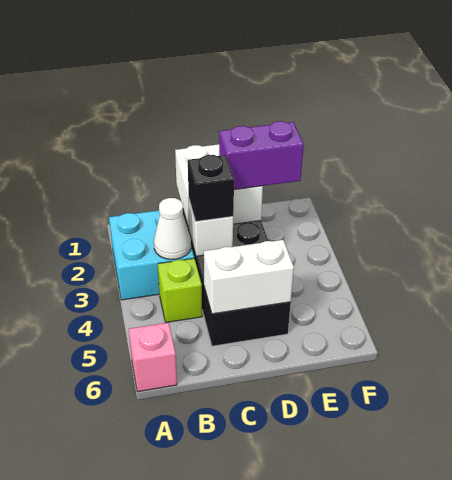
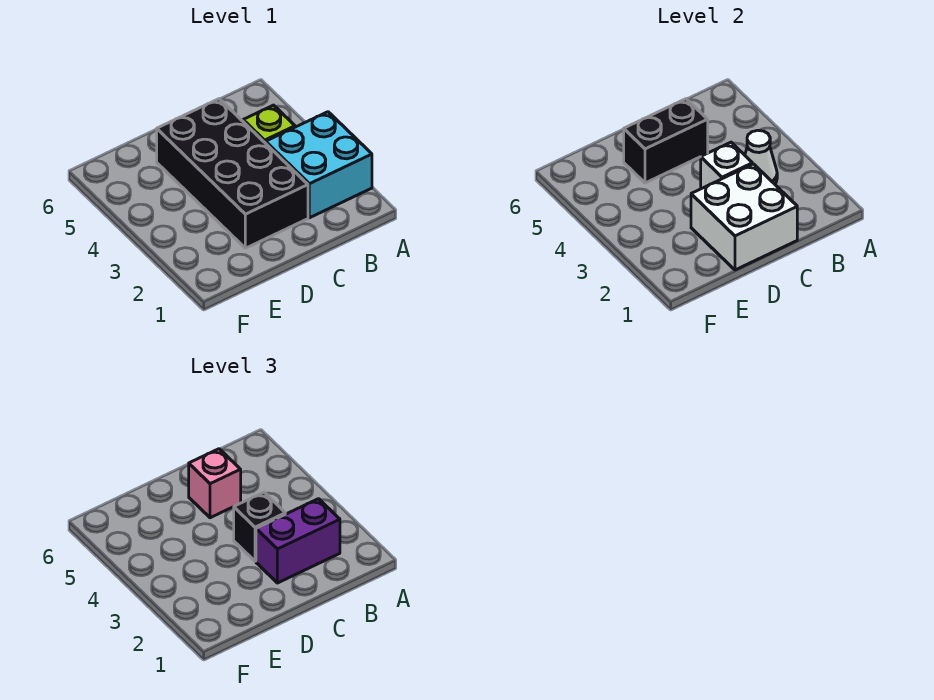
pink 1x1 brick [129,323,177,392] -> pink 1x1 brick moved to [189,449,241,518]
white 1x2 brick [204,240,294,314] -> black 1x2 brick [624,99,708,183]
purple 1x2 brick [219,121,304,189] -> purple 1x2 brick moved to [256,499,340,583]

